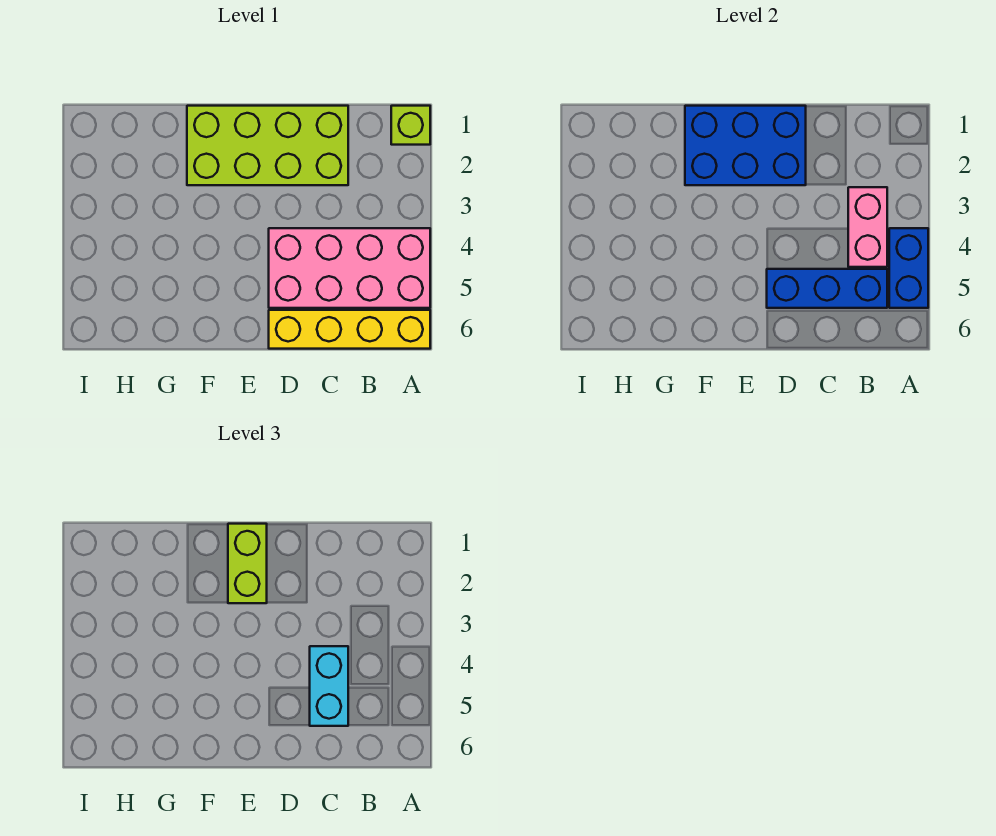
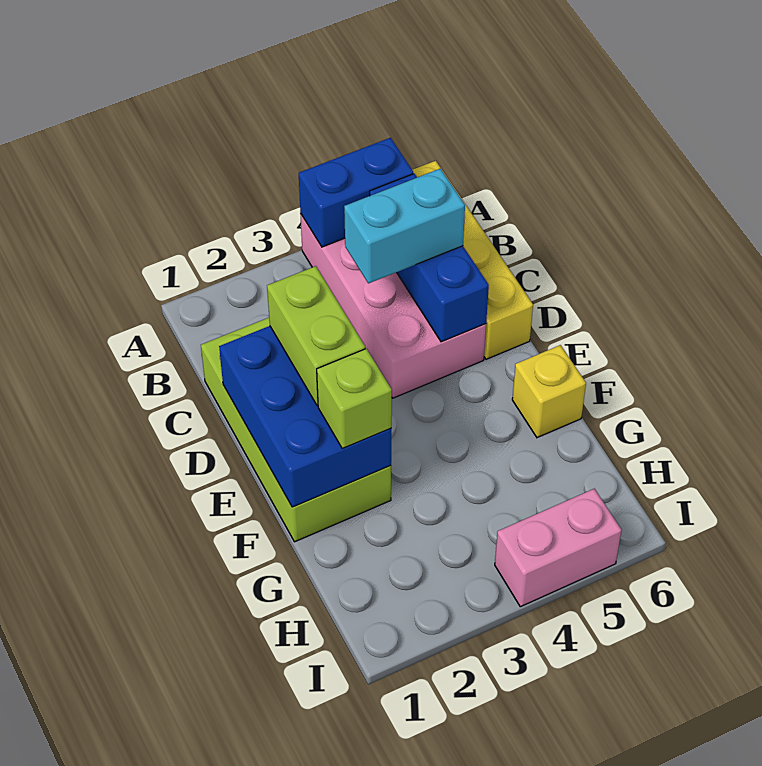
lime 1x1 brick [391,106,430,145] -> lime 1x1 brick moved to [317,349,392,449]
pink 1x2 brick [848,187,887,267] -> pink 1x2 brick moved to [495,489,622,607]
lime 1x2 brick [228,524,267,603] -> lime 1x2 brick turned to [267,266,365,406]
none -> yellow 1x1 brick [512,345,586,438]

